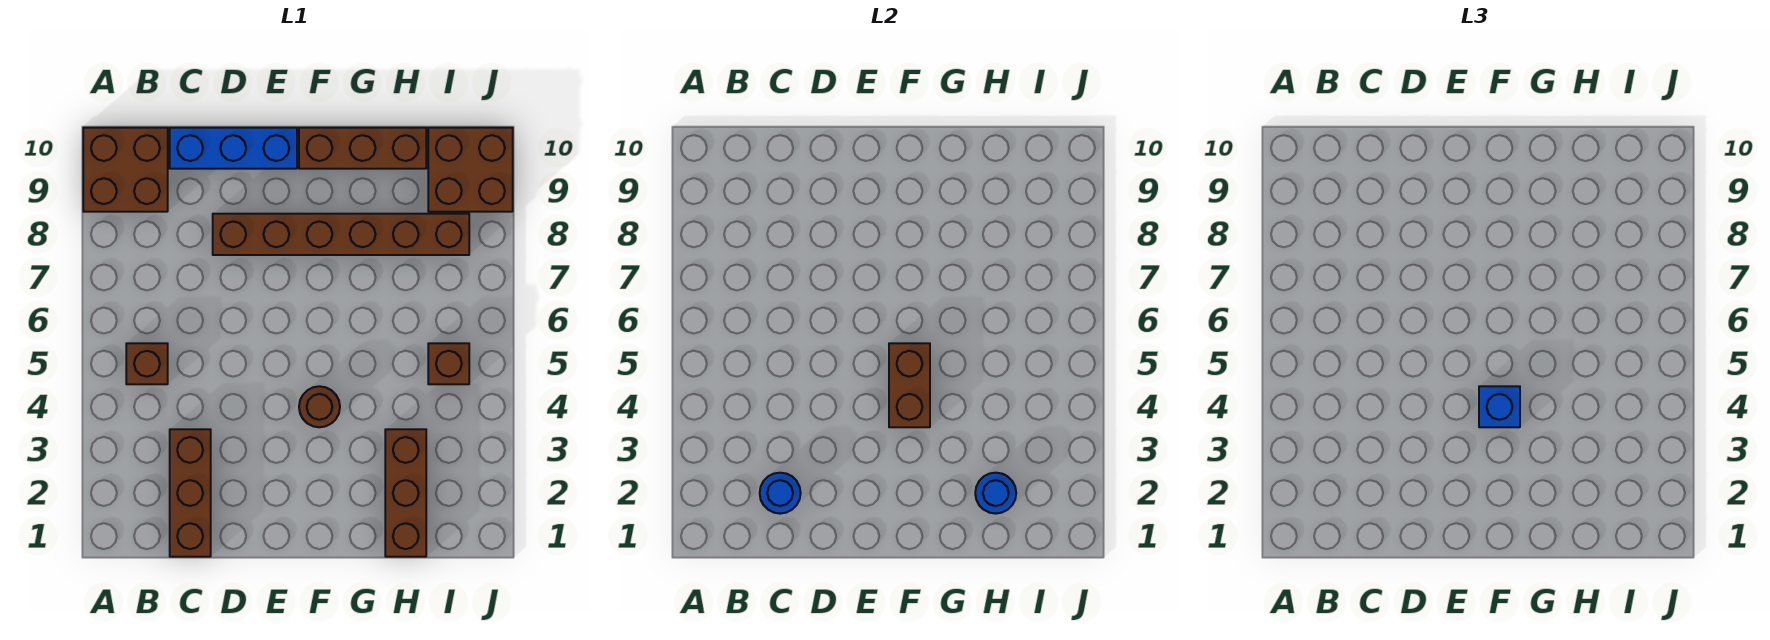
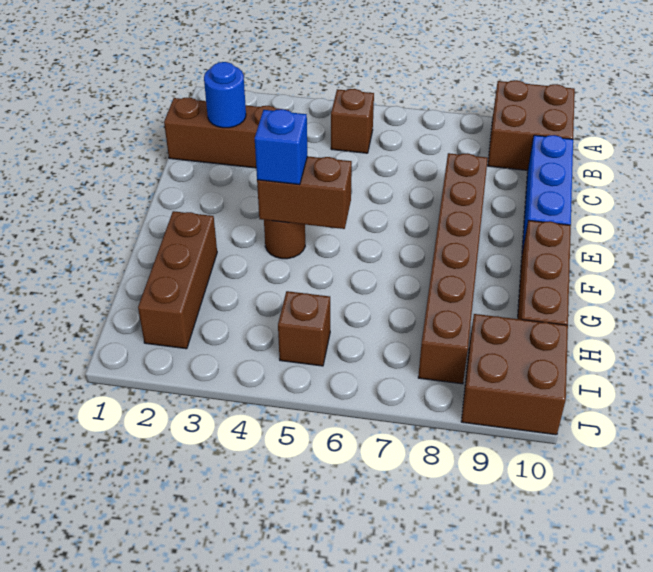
brown 1x3 brick [385,429,426,557] -> brown 1x3 brick turned to [138,211,217,349]
blue 1x1 round brick [975,473,1016,514] -> none

